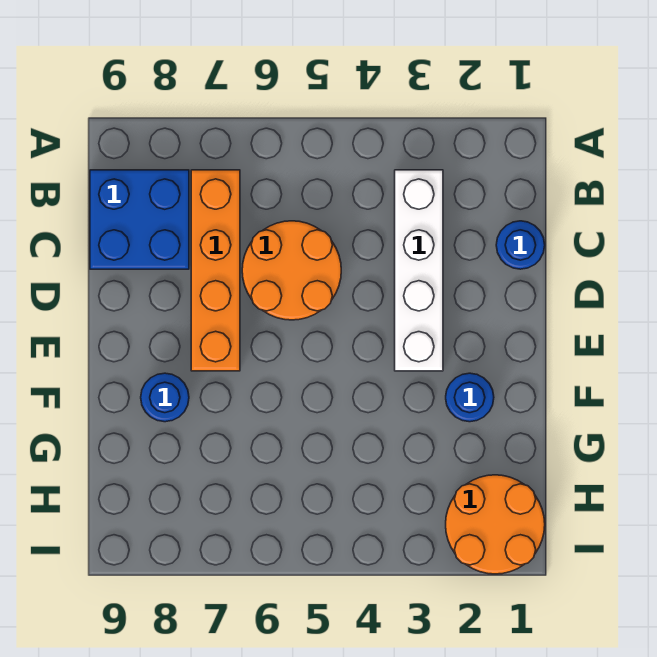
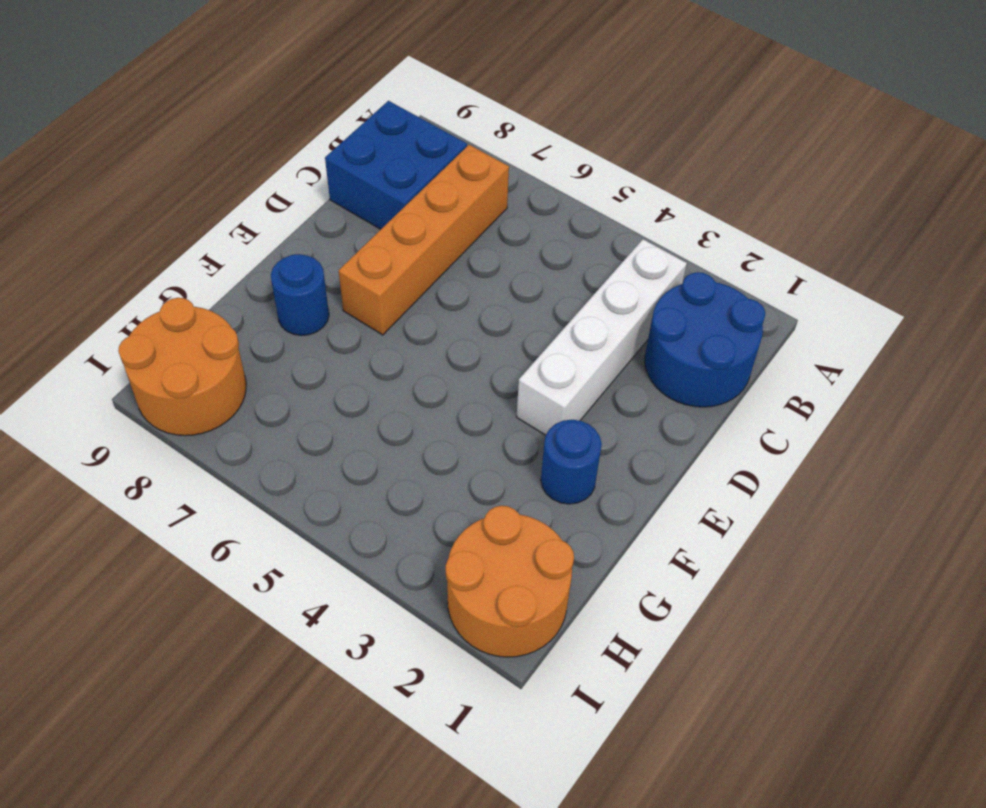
blue 1x1 round brick [496,221,545,269] -> blue 2x2 round brick [645,272,765,407]
orange 2x2 round brick [242,221,341,320] -> orange 2x2 round brick moved to [118,298,246,436]

